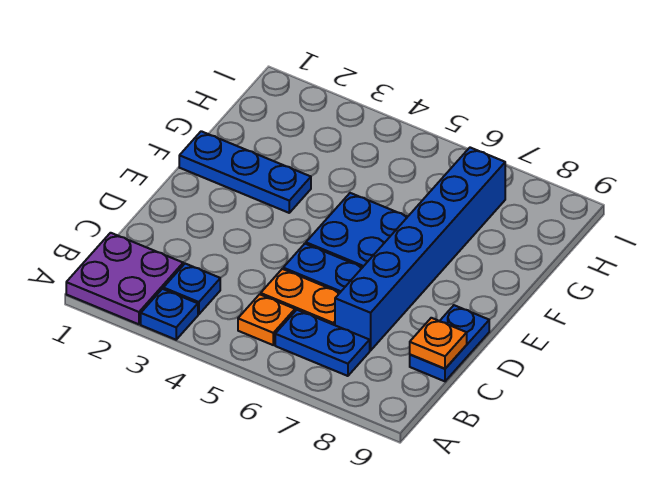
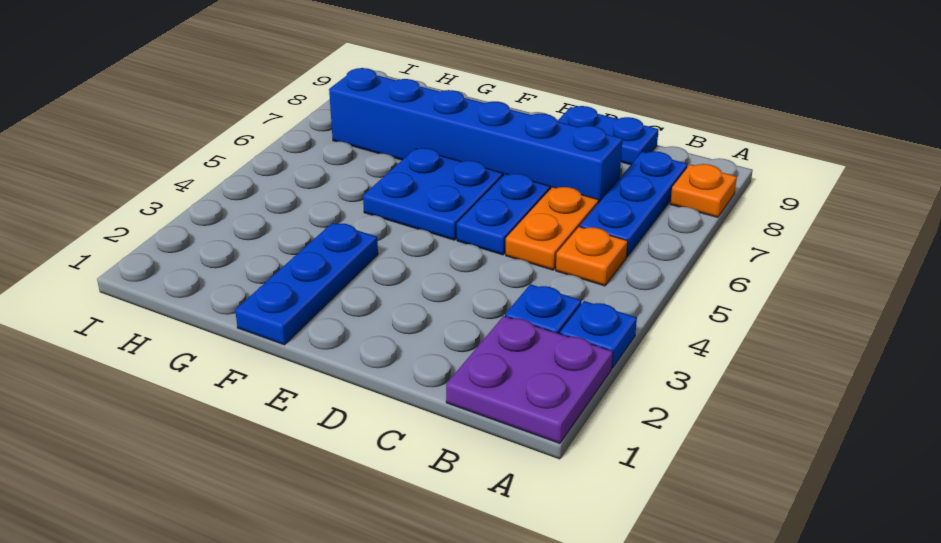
blue 1x2 plate [275,310,370,376] -> blue 1x3 plate [580,151,688,257]
orange 1x1 plate [410,318,467,369] -> orange 1x1 plate moved to [670,164,737,217]

